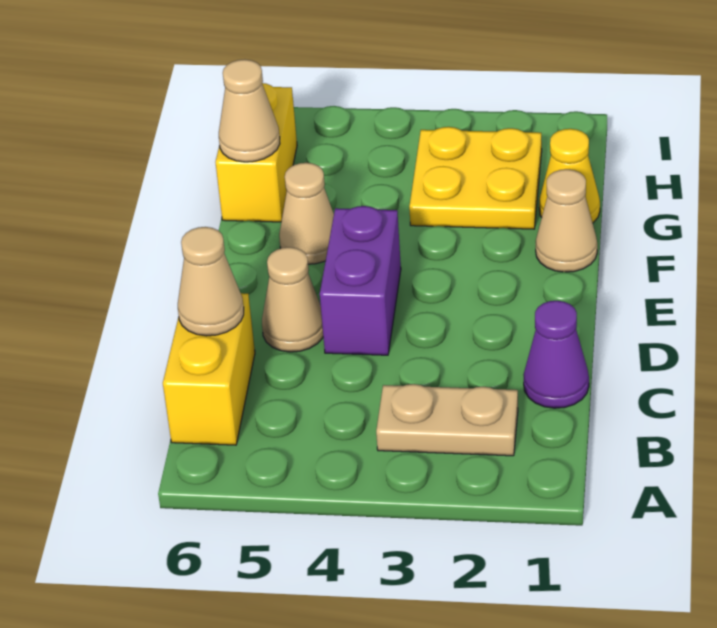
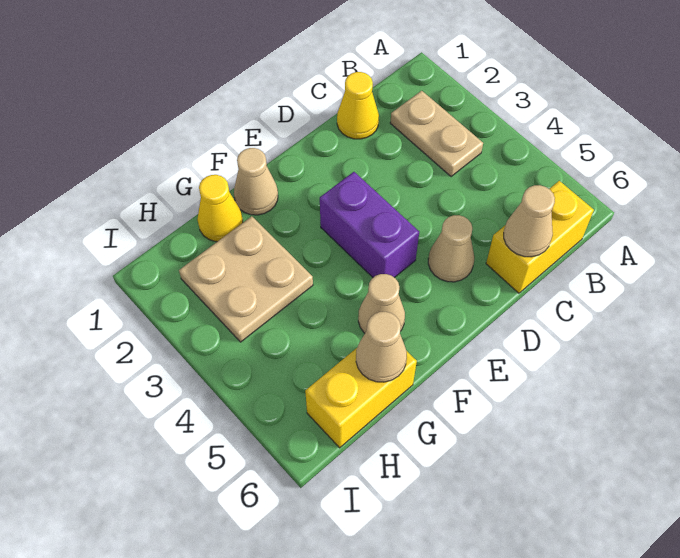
purple 1x1 cone [523,301,589,408] -> yellow 1x1 cone [337,72,379,139]
purple 1x2 brick [320,206,401,355] -> purple 1x2 brick turned to [320,172,419,278]
yellow 2x2 plate [409,127,542,229] -> tan 2x2 plate [179,216,313,342]

